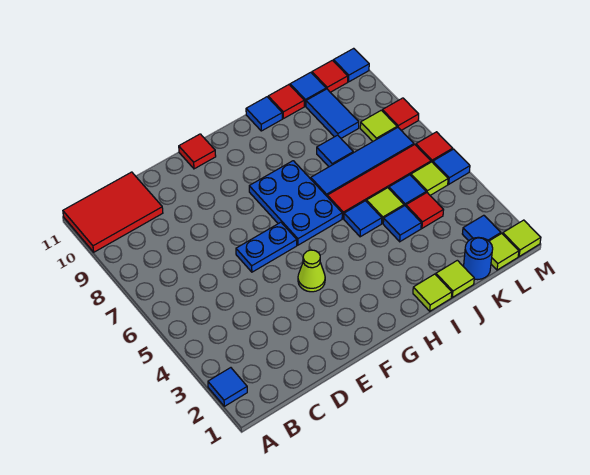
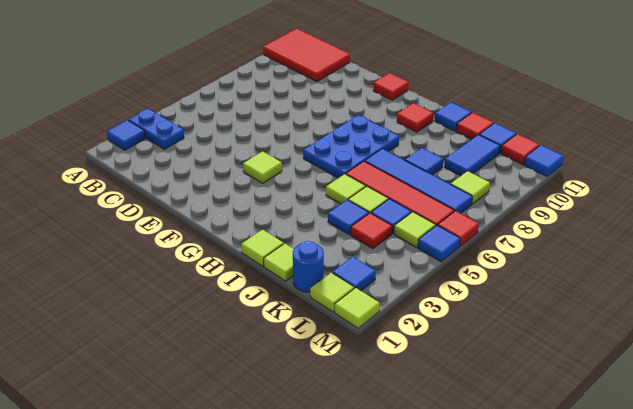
blue 1x2 plate [236,222,297,272] -> blue 1x2 plate moved to [128,109,184,149]
lime 1x1 cone [298,250,325,292] -> lime 1x1 tile [243,151,282,183]
blue 1x1 tile [344,201,382,237] -> lime 1x1 tile [326,174,366,204]
red 1x1 tile [382,98,419,130] -> red 1x1 tile moved to [397,103,434,132]

